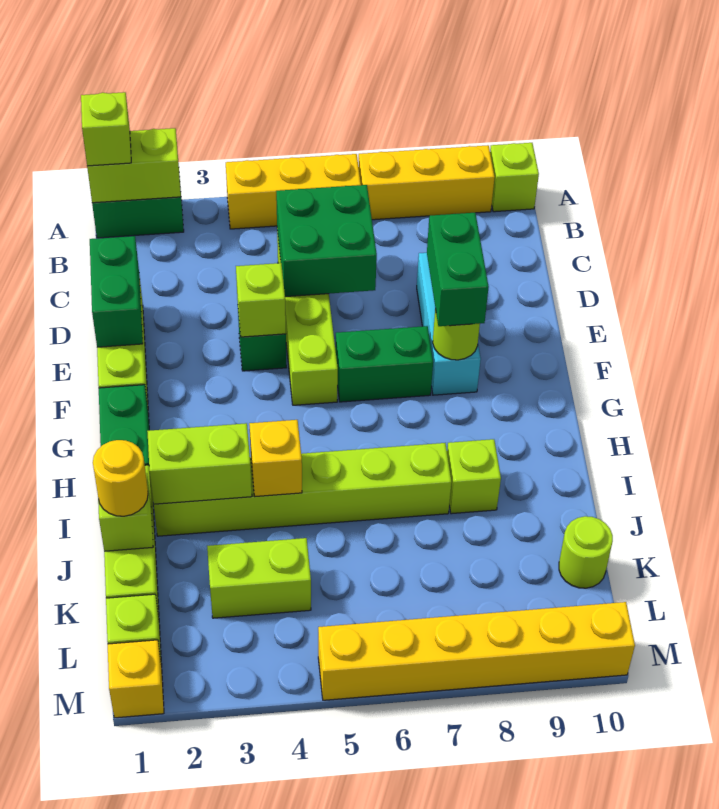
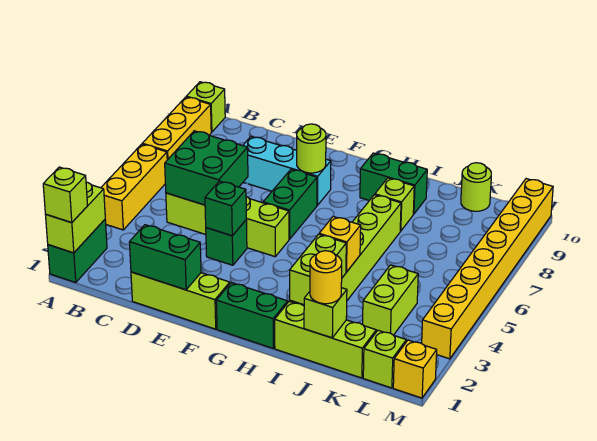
lime 1x1 brick [236,263,286,337] -> green 1x1 brick [205,181,246,236]
green 1x2 brick [427,213,489,326] -> green 1x2 brick moved to [360,153,427,214]
yellow 1x6 brick [318,602,635,700] -> yellow 1x8 brick [422,179,553,359]

